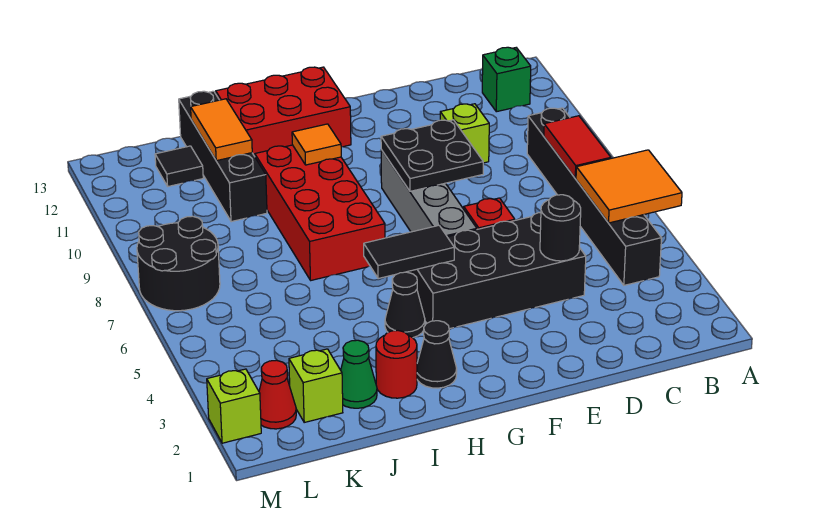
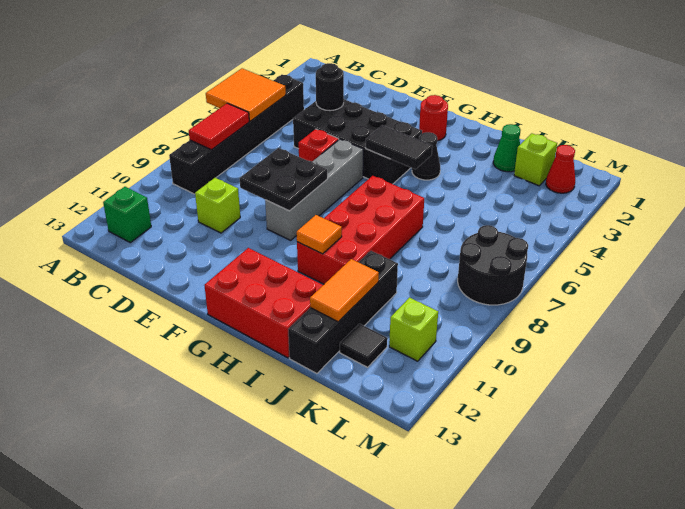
black 1x1 cone [417,321,457,388] -> none
red 1x1 round brick [376,331,417,398] -> red 1x1 round brick moved to [419,95,448,141]
lime 1x1 brick [207,369,261,443] -> lime 1x1 brick moved to [389,298,438,361]

